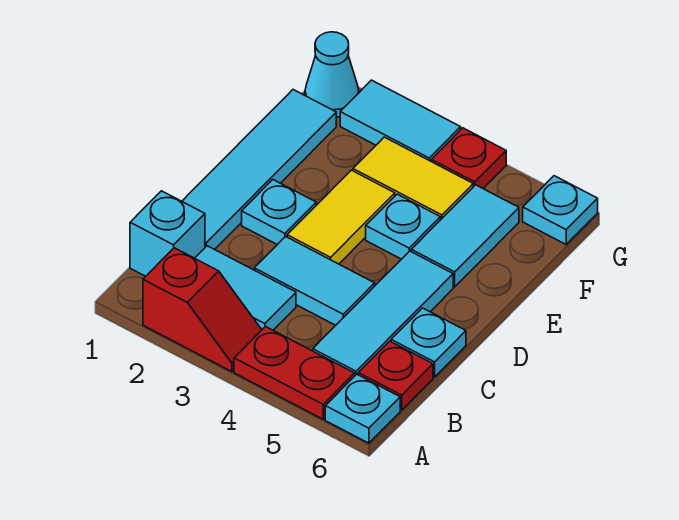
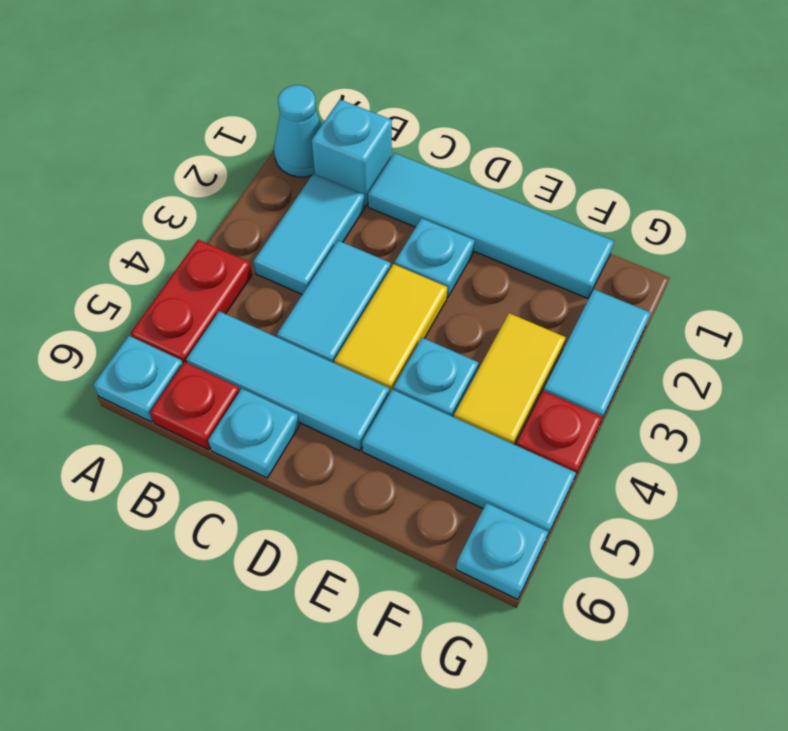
red 1x2 slope [143,248,262,372] -> none
yellow 1x2 tile [287,170,395,264] -> yellow 1x2 tile turned to [334,264,447,394]
cyan 1x2 tile [411,185,519,287] -> cyan 1x3 tile [362,390,576,536]
cyan 1x1 cone [305,32,359,117] -> cyan 1x1 cone moved to [274,85,322,177]

